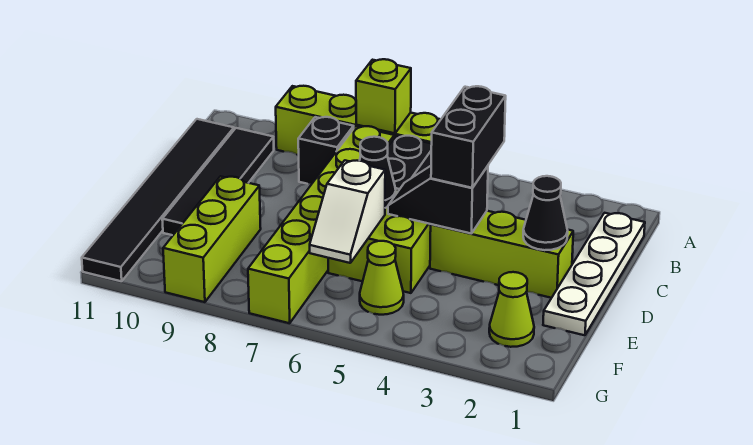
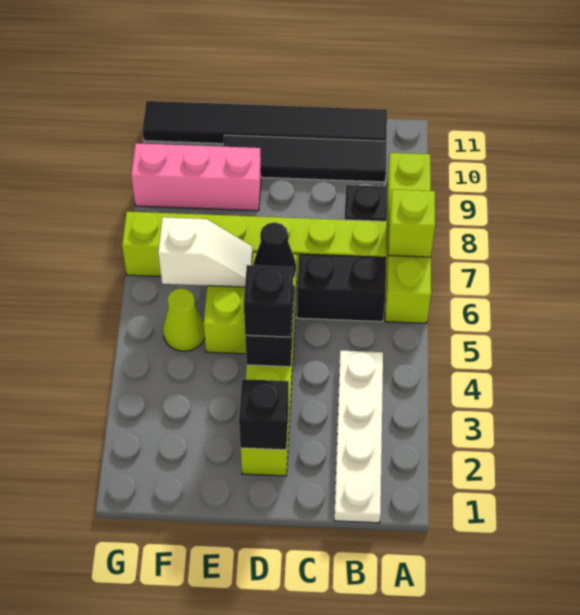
white 1x4 plate [543,213,645,335] -> white 1x4 plate turned to [334,351,383,523]
black 1x2 brick [431,86,506,188] -> black 1x1 brick [244,265,293,337]
black 1x1 cone [523,176,568,250] -> black 1x1 brick [239,379,289,450]
white 1x2 slope [310,160,385,263] -> white 1x2 slope turned to [158,217,253,287]
lime 1x3 brick [163,176,261,302] -> pink 1x3 brick [131,143,261,211]
lime 1x1 cone [489,272,534,347] -> none

